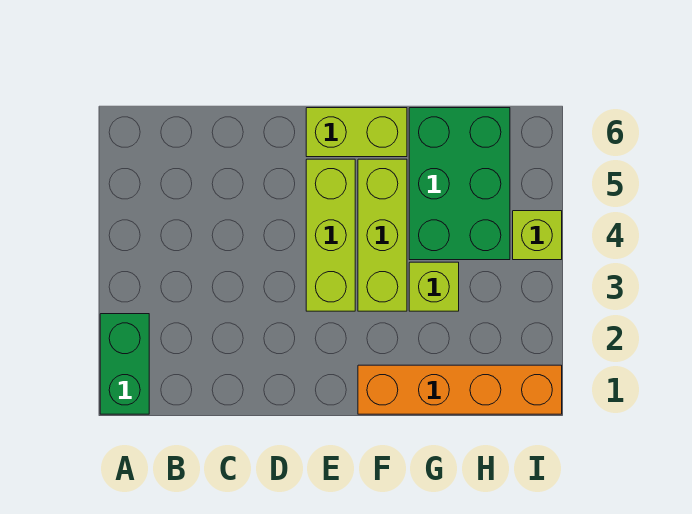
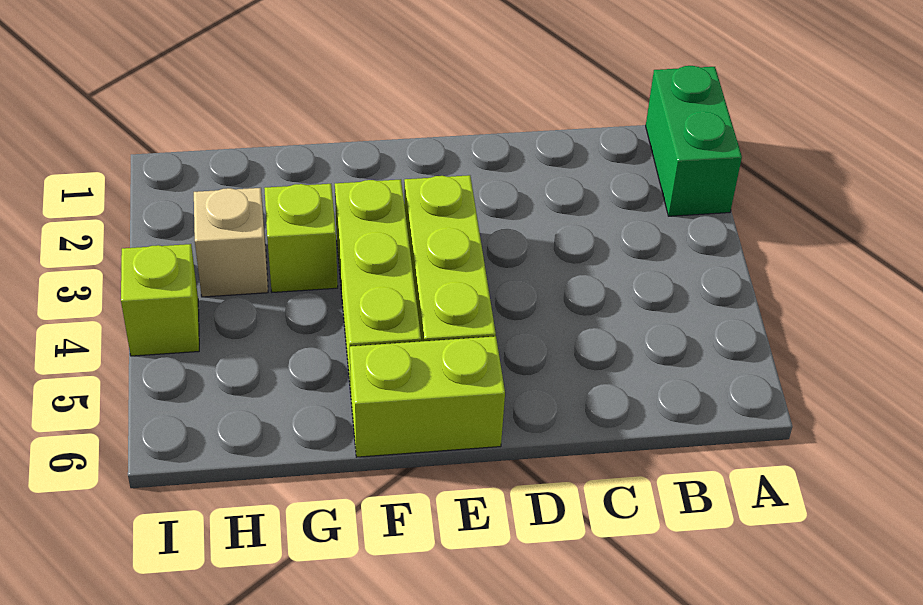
orange 1x4 brick [358,365,562,414] -> none
green 2x3 brick [409,108,510,260] -> none
none -> tan 1x1 brick [194,188,268,297]

